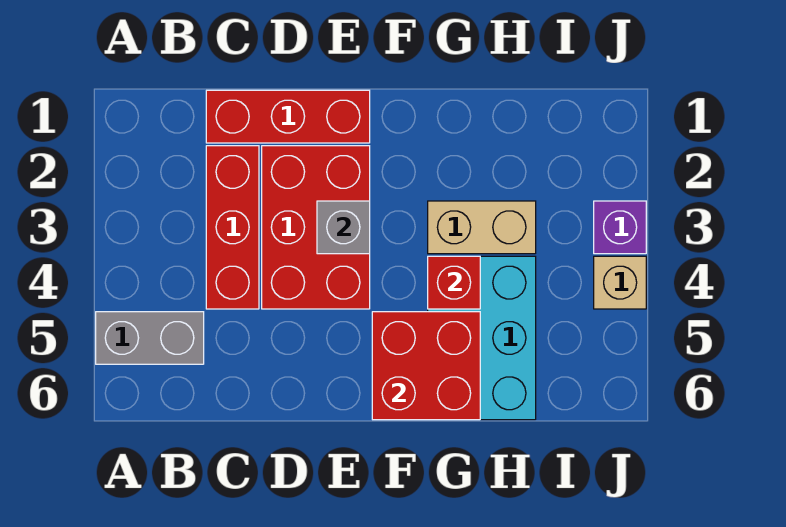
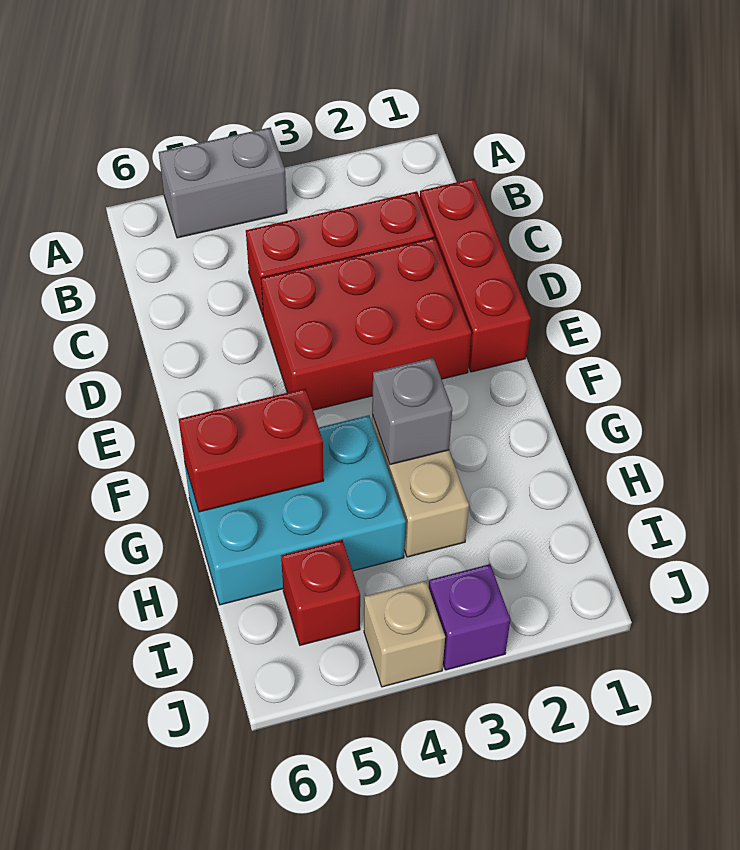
grey 1x2 brick [96,312,204,364] -> grey 1x2 brick turned to [159,128,287,238]
grey 1x1 brick [317,201,370,254] -> grey 1x1 brick moved to [372,358,452,465]
red 2x2 brick [372,312,480,420] -> red 1x2 brick [179,388,324,512]
red 1x1 brick [428,256,480,309] -> red 1x1 brick moved to [281,540,360,645]

